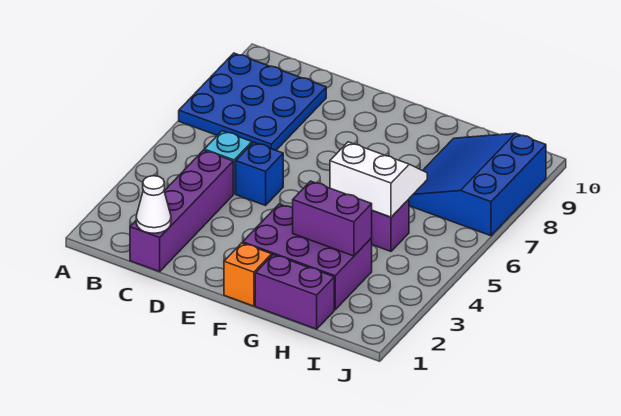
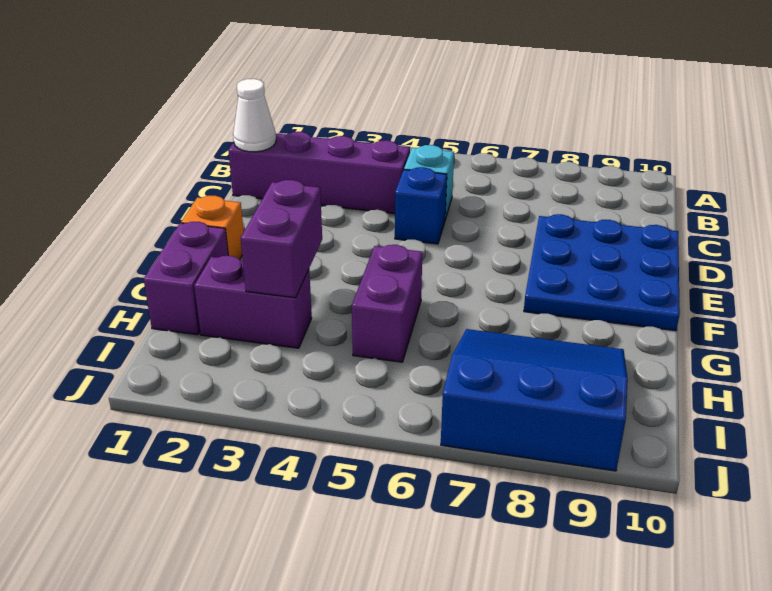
blue 3x3 plate [179,53,326,150] -> blue 3x3 plate moved to [524,214,680,331]
purple 2x3 brick [243,204,372,310] -> purple 1x2 brick [194,256,312,348]
white 2x2 slope [330,142,427,217] -> none

